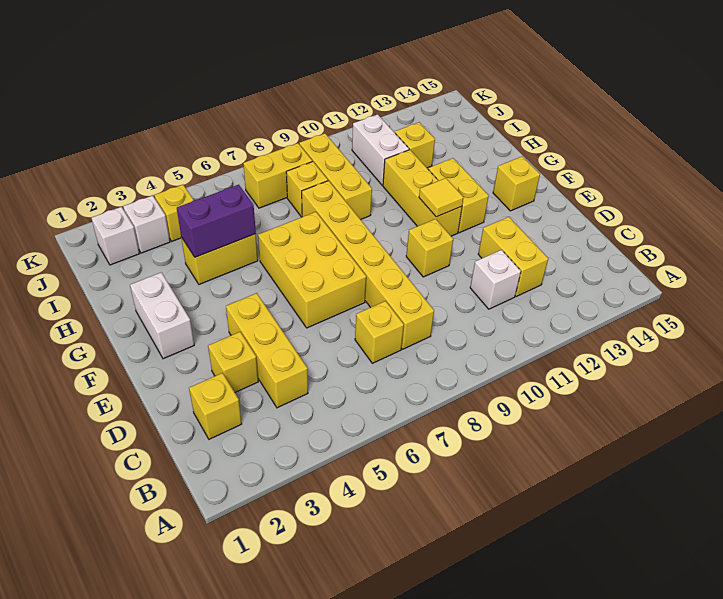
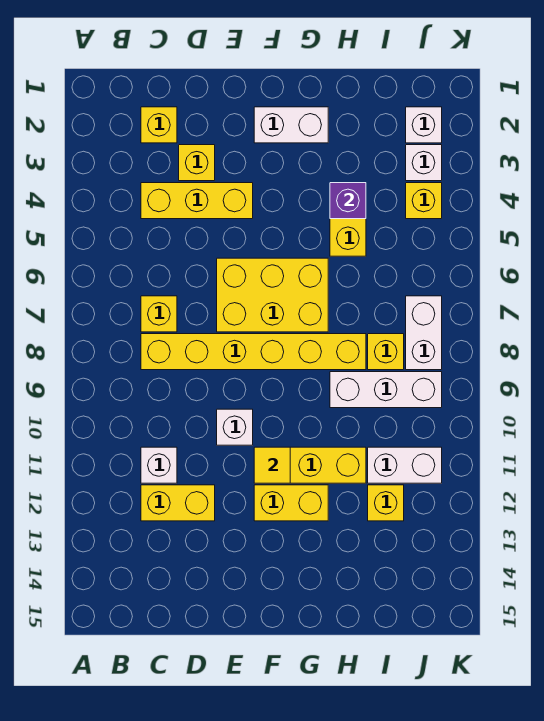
yellow 1x1 brick [406,219,453,277] -> white 1x1 brick [217,409,253,445]
yellow 1x1 brick [493,157,540,211] -> none
purple 1x2 brick [177,185,256,257] -> purple 1x1 brick [330,183,366,219]
yellow 1x3 brick [299,133,372,220] -> white 1x3 brick [330,372,442,408]
yellow 1x2 brick [243,143,312,208] -> white 1x2 brick [406,296,442,370]

